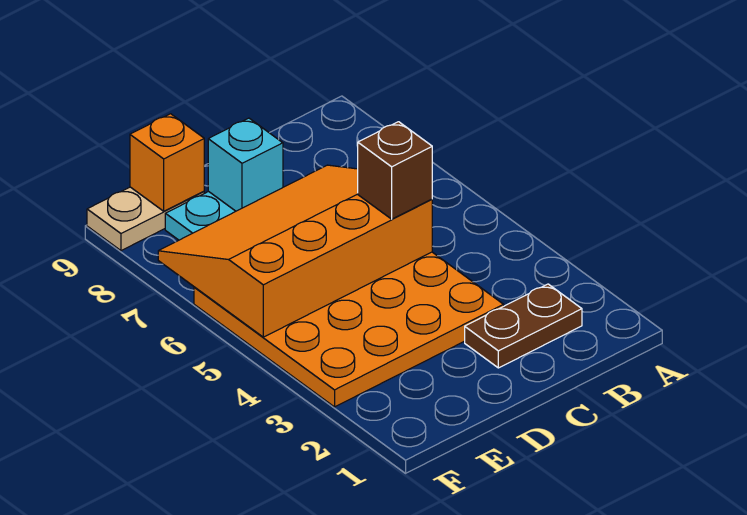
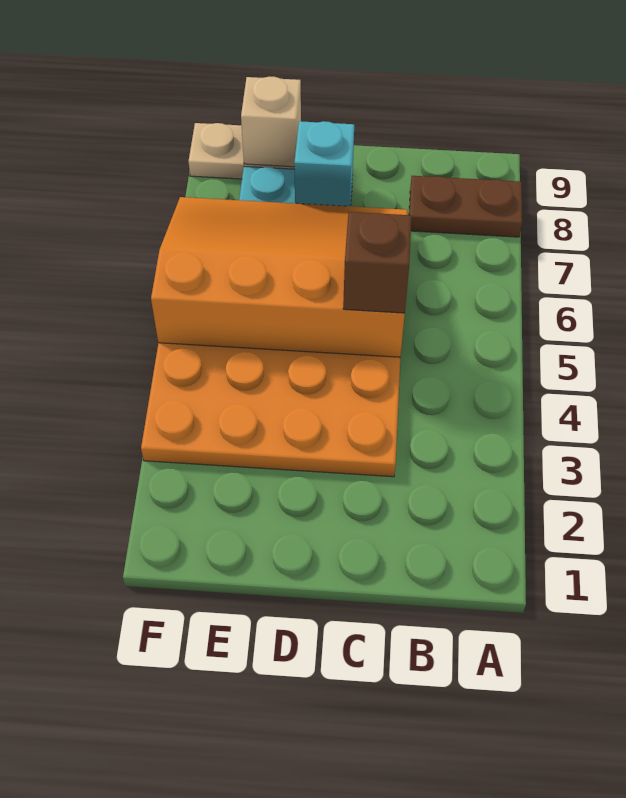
brown 1x2 plate [465,284,582,368] -> brown 1x2 plate moved to [409,176,522,237]
orange 1x1 brick [130,114,204,211] -> tan 1x1 brick [241,77,301,167]

